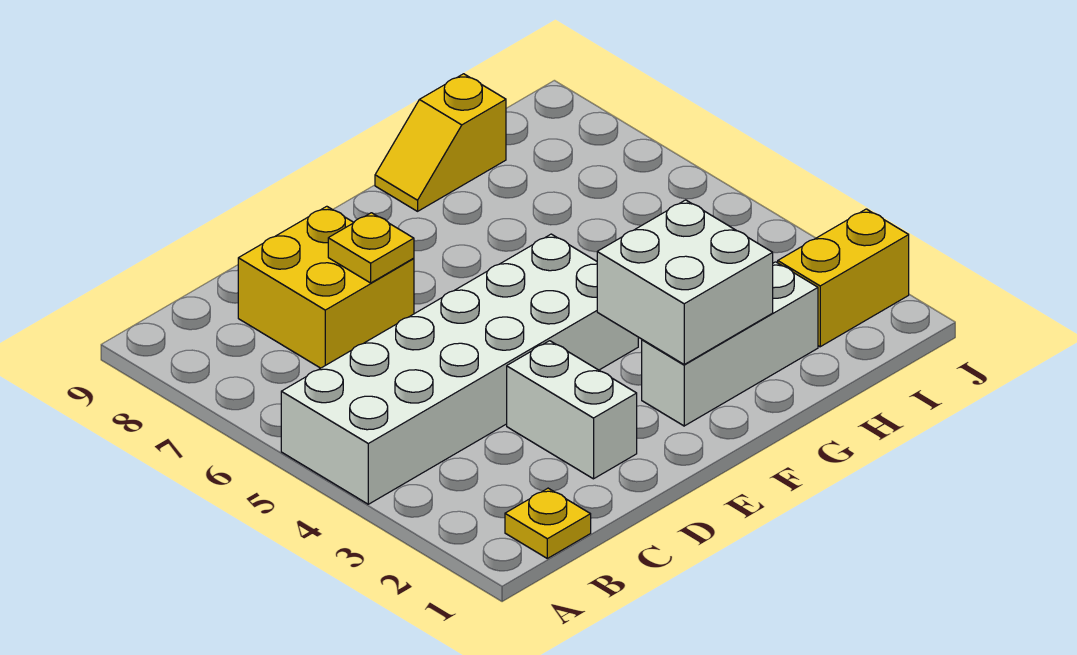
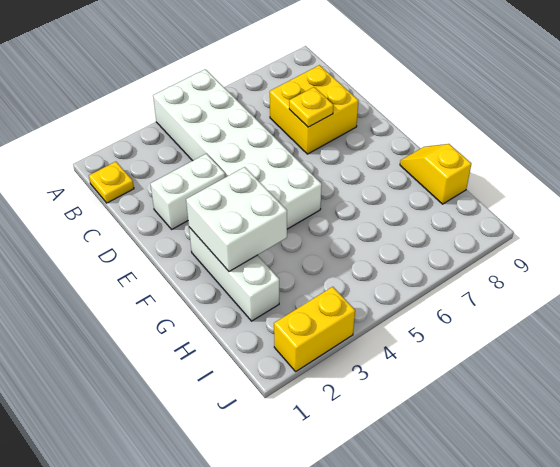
yellow 1x2 brick [778,209,909,347] -> yellow 1x2 brick turned to [274,287,355,371]

